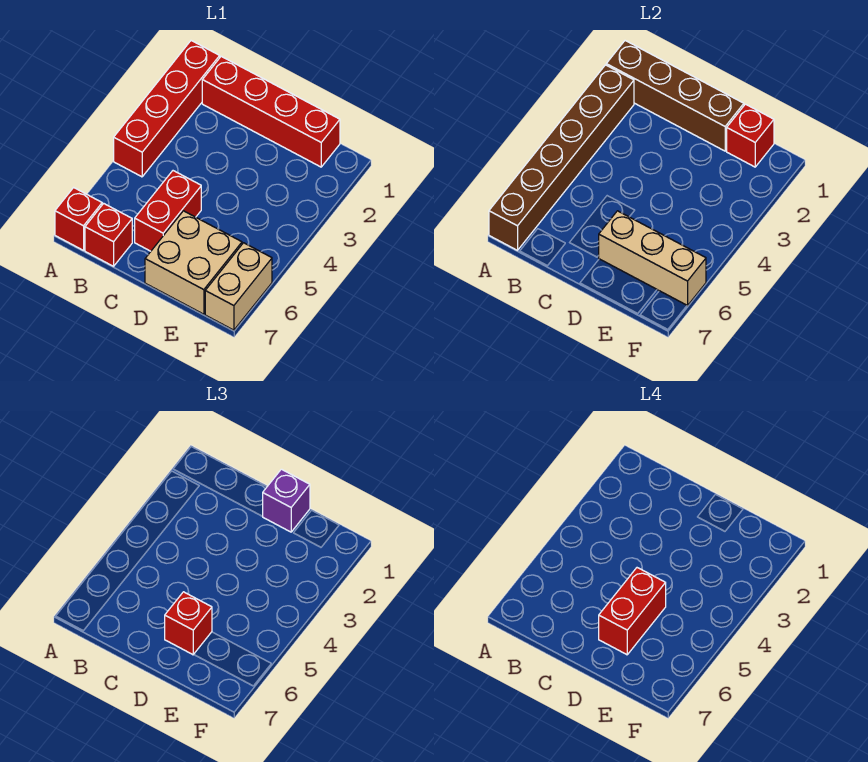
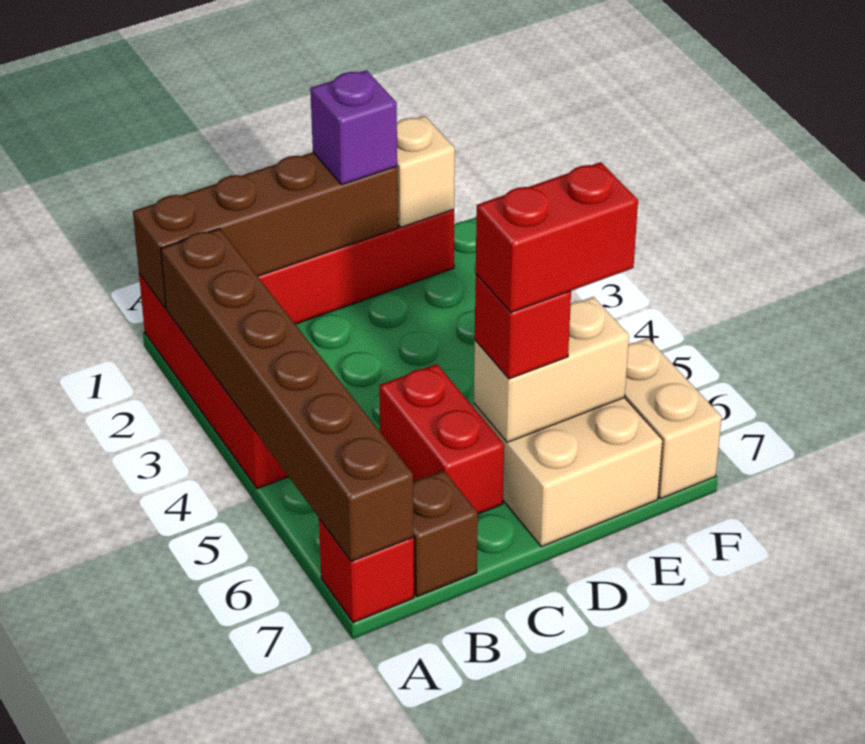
red 1x1 brick [85,204,132,266] -> brown 1x1 brick [413,470,478,597]
red 1x2 brick [599,568,666,655] -> red 1x2 brick turned to [476,162,638,312]
tan 1x3 brick [598,211,706,306] -> tan 1x2 brick [474,297,629,442]
red 1x1 brick [727,104,774,167] -> tan 1x1 brick [397,116,455,227]

